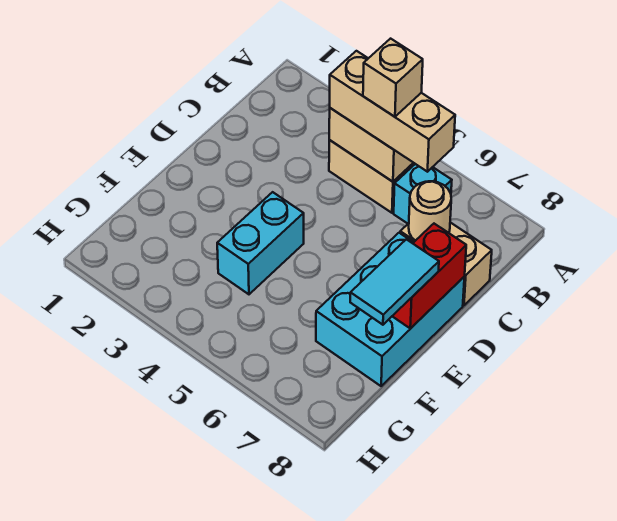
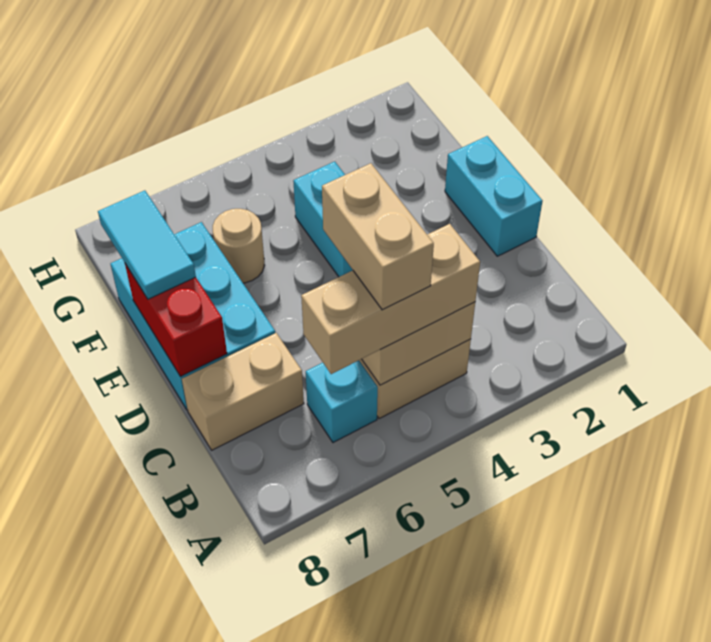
tan 1x1 brick [363,39,423,117] -> tan 1x2 brick [322,163,434,310]
tan 1x1 round brick [409,181,451,241] -> tan 1x1 round brick moved to [213,209,264,283]
none -> cyan 1x2 brick [445,136,542,256]

